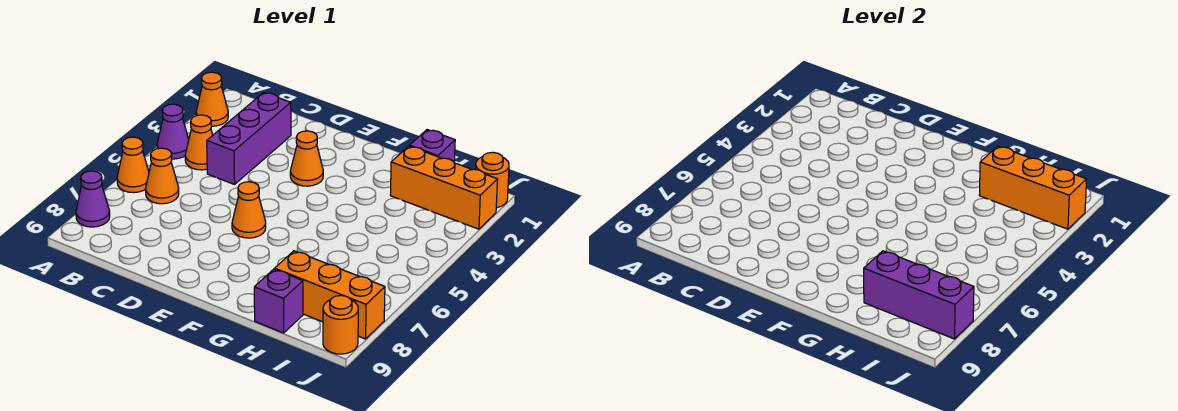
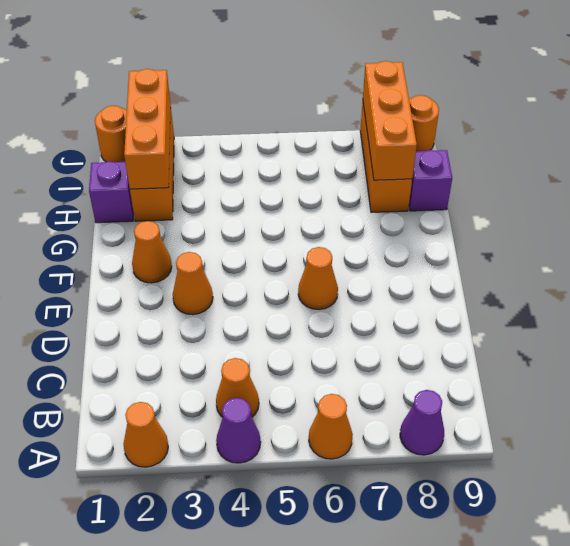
orange 1x1 cone [145,148,179,204] -> orange 1x1 cone moved to [132,221,172,283]
purple 1x3 brick [207,92,291,184] -> none
purple 1x3 brick [864,251,974,339] -> orange 1x3 brick [363,61,417,180]

